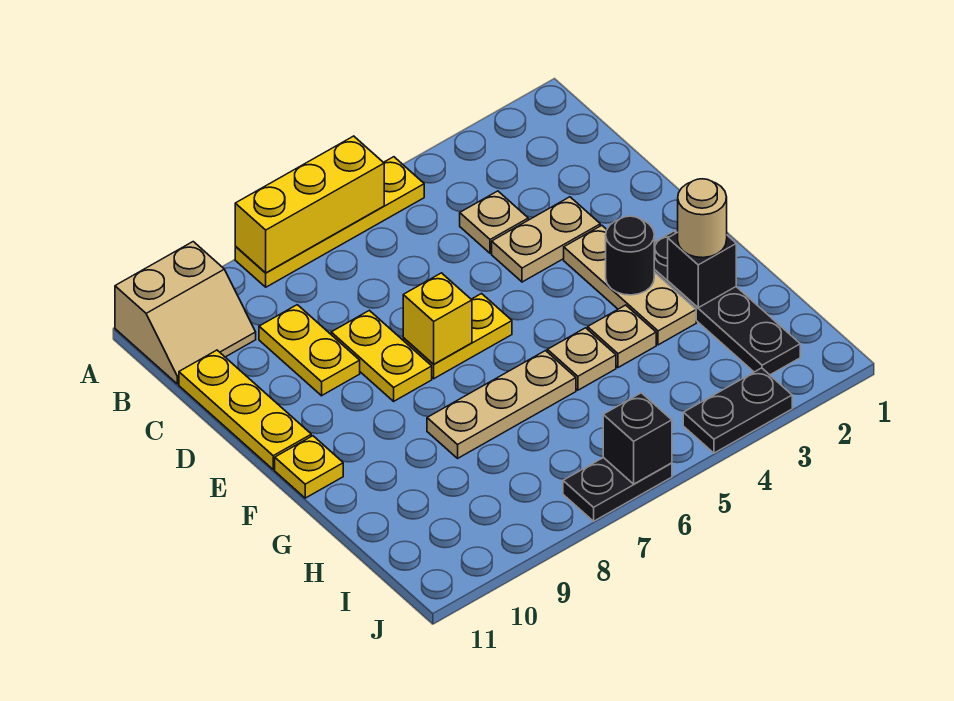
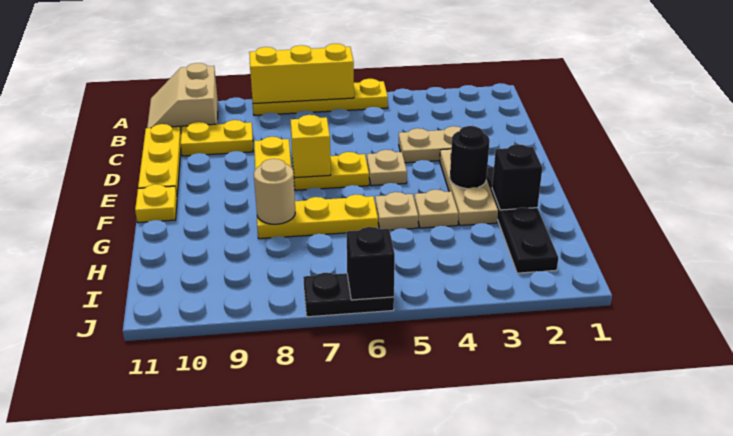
tan 2x2 slope [115,242,256,384] -> tan 2x2 slope turned to [147,63,218,130]
tan 1x1 plate [460,191,528,253] -> tan 1x1 plate moved to [367,150,407,186]
yellow 1x2 plate [259,305,360,396] -> yellow 1x2 plate turned to [181,120,253,156]
tan 1x1 round brick [678,179,727,258] -> tan 1x1 round brick moved to [254,159,295,224]
tan 1x3 plate [427,351,576,458] -> yellow 1x3 plate [257,194,378,239]
black 1x2 plate [683,368,792,453] -> none

